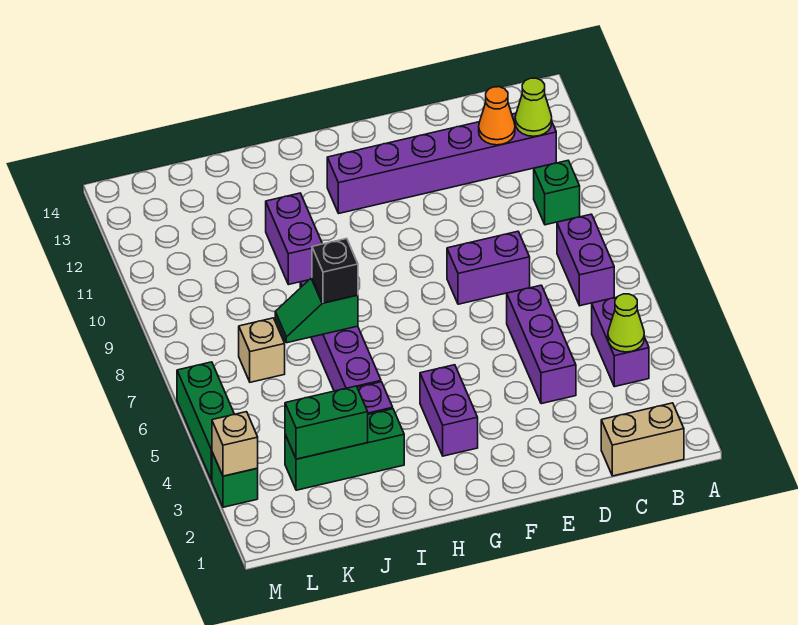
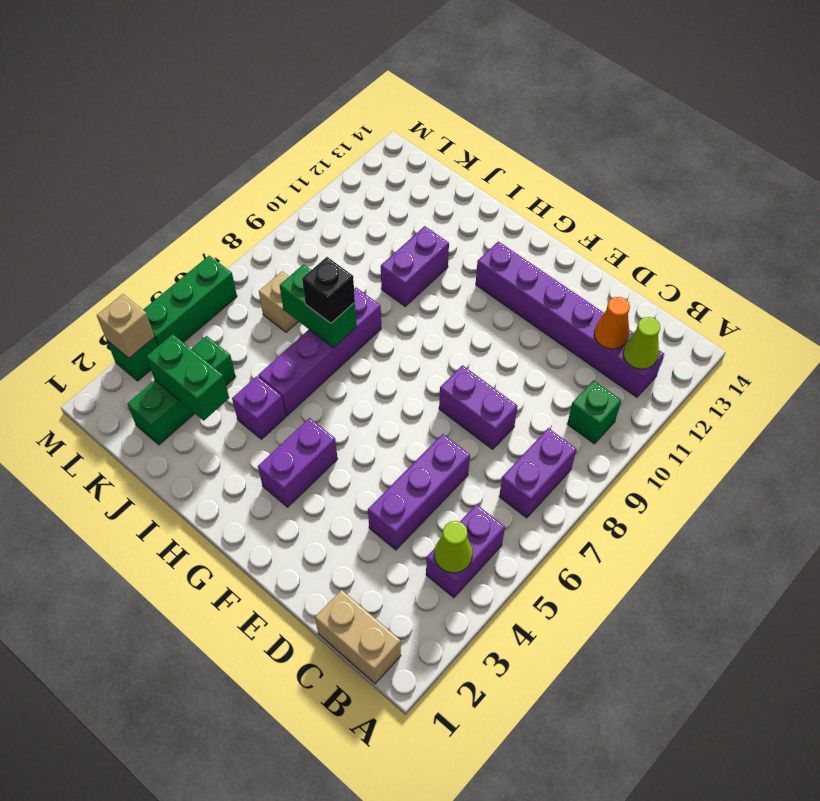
green 1x3 brick [285,409,404,490] -> green 1x3 brick turned to [127,336,236,445]
green 1x2 slope [275,278,358,343] -> green 1x2 brick [280,264,357,348]

